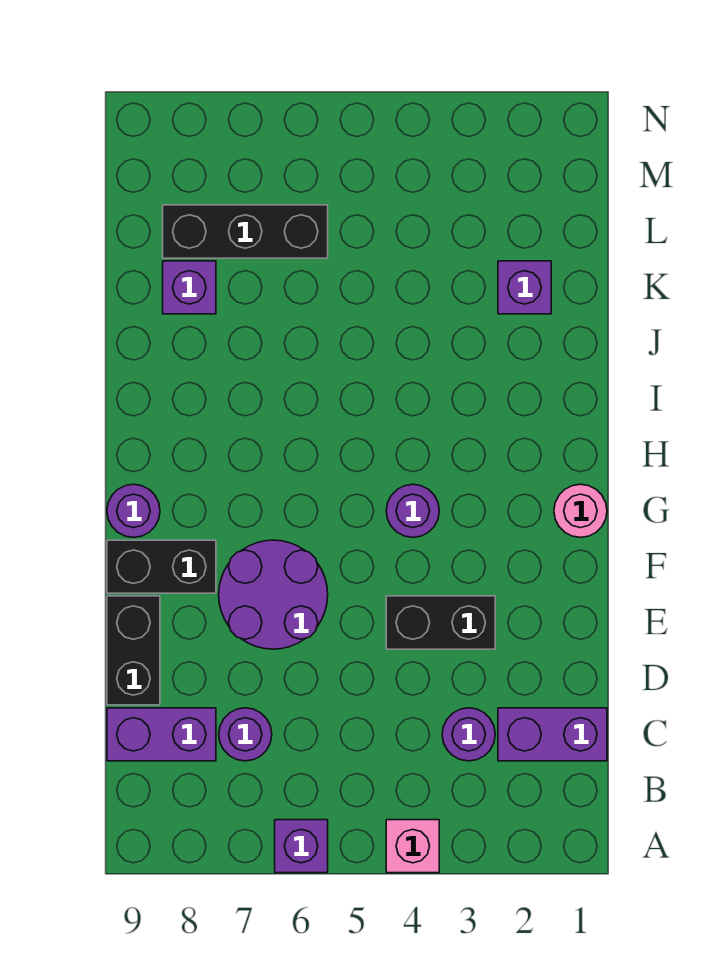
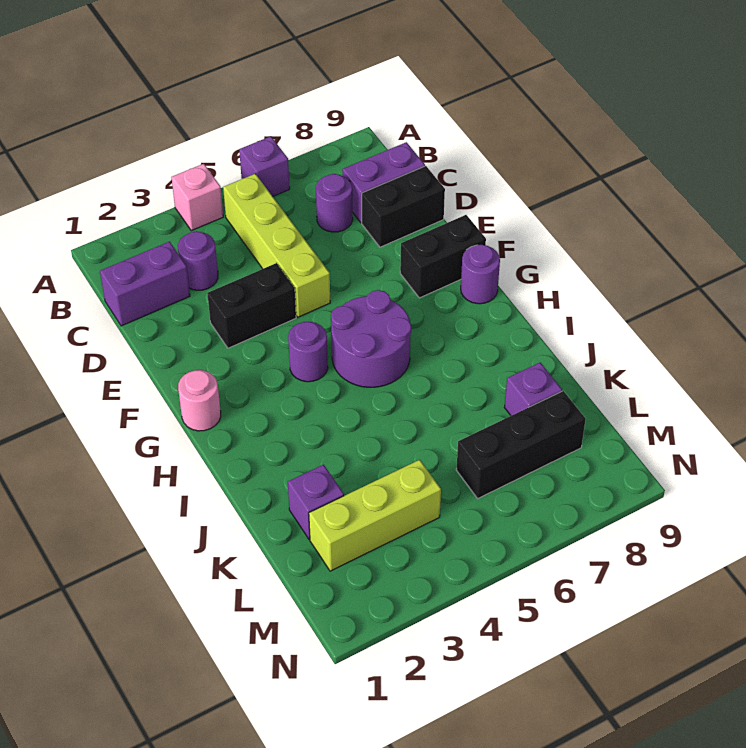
none -> lime 1x4 brick [223,174,330,317]
black 1x2 brick [107,596,160,705] -> black 1x2 brick turned to [362,166,445,247]
purple 2x2 round brick [219,540,328,649] -> purple 2x2 round brick moved to [331,290,411,387]
none -> lime 1x3 brick [309,460,441,571]

